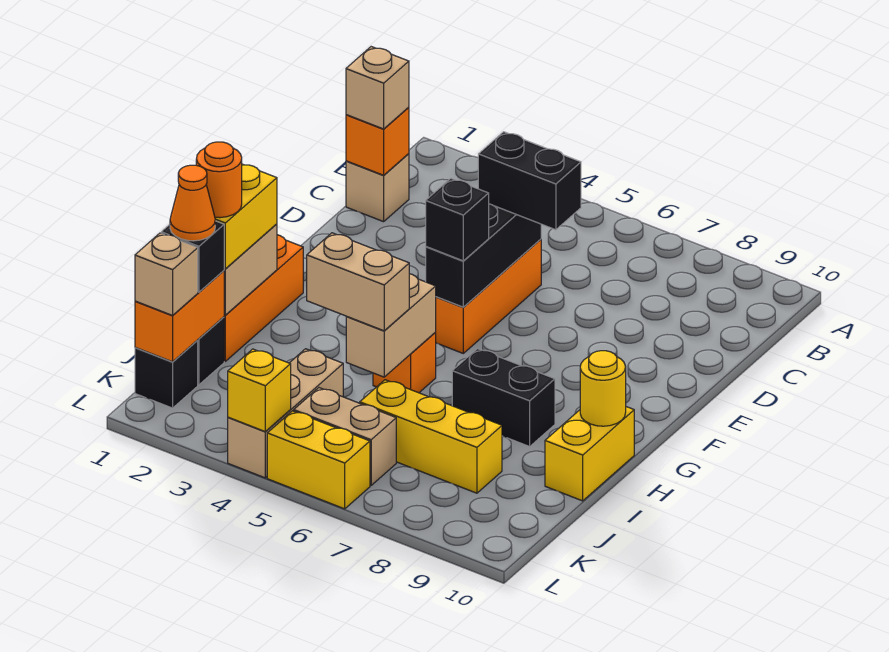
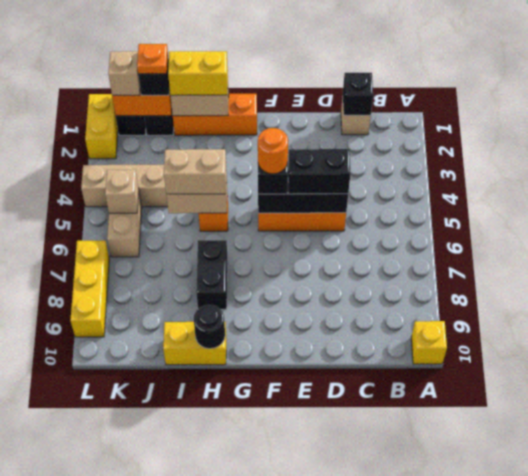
orange 1x1 brick [346,107,409,175] -> black 1x1 brick [343,73,373,115]
tan 1x1 brick [346,47,409,129] -> tan 1x1 brick moved to [105,170,139,213]
black 1x2 brick [478,132,581,230] -> black 1x2 brick turned to [288,149,351,194]
yellow 1x1 round brick [580,351,626,426] -> black 1x1 round brick [194,305,225,349]
orange 1x1 round brick [196,142,242,218] -> orange 1x1 round brick moved to [258,128,288,174]
tan 1x2 brick [307,233,409,331] -> tan 1x2 brick turned to [164,149,226,194]
orange 1x1 cone [170,165,215,241] -> orange 1x1 plate [137,44,168,74]
yellow 1x3 brick [360,380,502,493] -> yellow 1x3 brick moved to [70,241,109,337]
yellow 1x1 brick [228,349,291,431] -> yellow 1x1 brick moved to [411,321,447,364]
yellow 1x2 brick [267,411,370,509] -> yellow 1x2 brick moved to [85,94,118,159]

